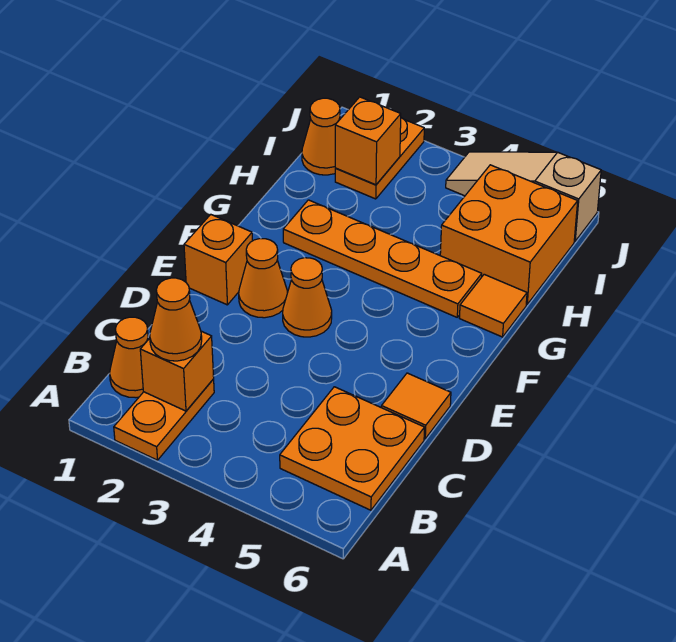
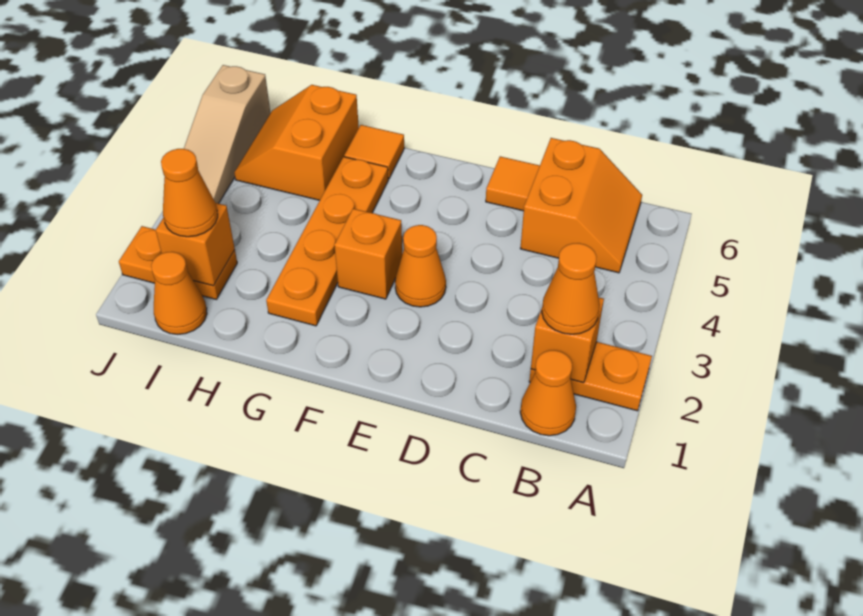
orange 2x2 plate [280,387,424,510] -> orange 2x2 slope [520,138,642,273]
orange 1x1 brick [184,215,252,305] -> orange 1x1 brick moved to [334,209,402,299]
orange 1x1 cone [239,239,288,318] -> orange 1x1 cone moved to [161,149,218,237]
orange 2x2 brick [440,165,578,304] -> orange 2x2 slope [234,85,359,200]

